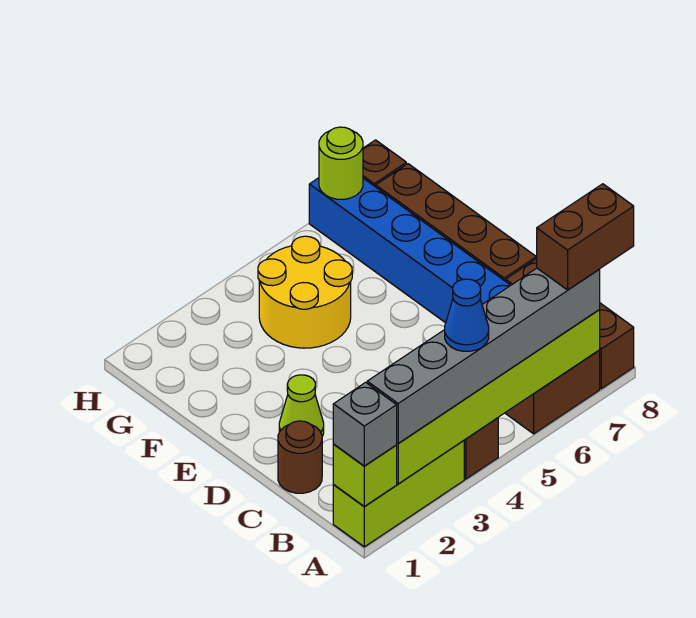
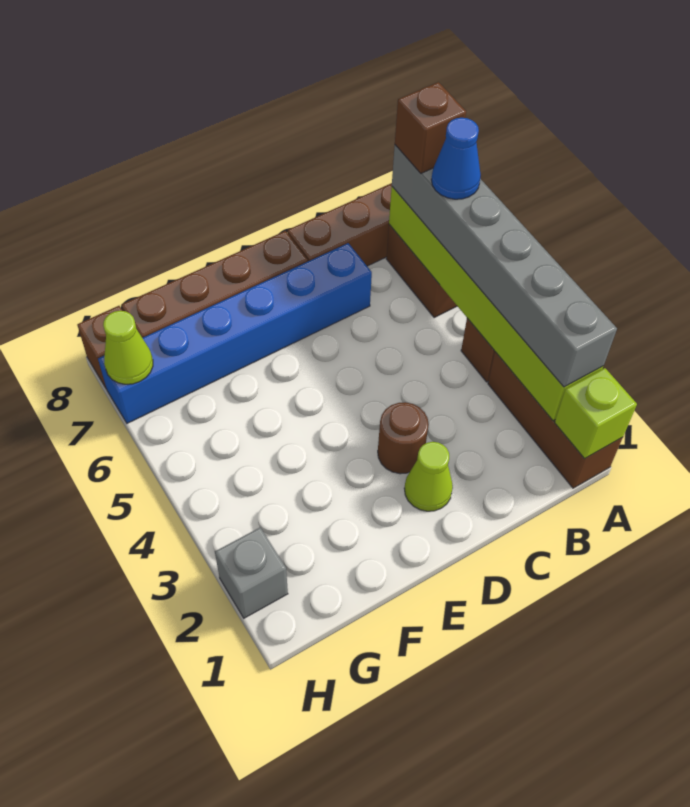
lime 1x3 brick [333,441,464,547] -> brown 1x3 brick [488,352,623,488]
grey 1x1 brick [333,382,397,466] -> grey 1x1 brick moved to [215,528,288,618]
blue 1x1 cone [445,279,489,351] -> blue 1x1 cone moved to [431,118,481,199]
brown 1x2 brick [536,184,634,290] -> brown 1x1 brick [395,82,466,173]
brown 1x1 round brick [278,421,322,493] -> brown 1x1 round brick moved to [378,402,429,474]
yellow 2x2 round brick [258,236,352,348] -> none
lime 1x1 round brick [319,127,363,199] -> lime 1x1 cone [103,311,153,384]

